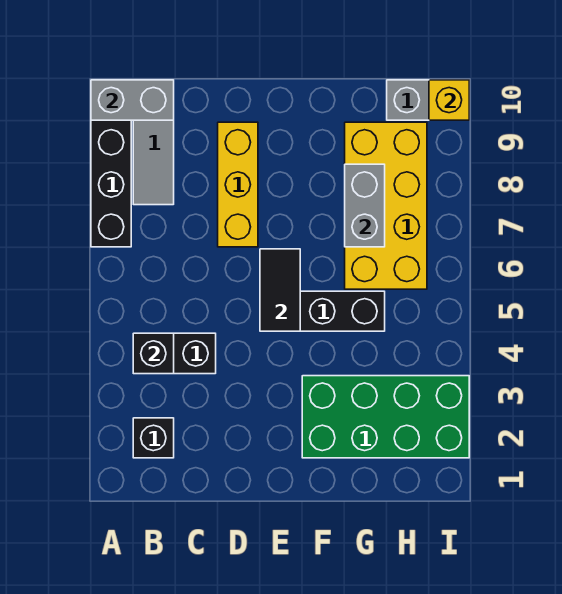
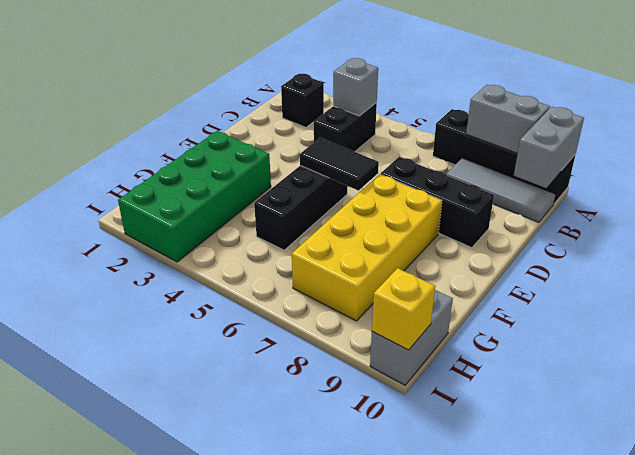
black 1x1 brick [133,333,174,374] -> grey 1x1 brick [333,58,378,116]
yellow 1x3 brick [218,122,258,247] -> black 1x3 brick [381,157,494,248]
yellow 2x4 brick [345,122,427,289] -> yellow 2x4 brick turned to [292,174,442,321]
grey 1x2 brick [345,164,385,247] -> grey 1x2 brick moved to [466,85,550,153]

